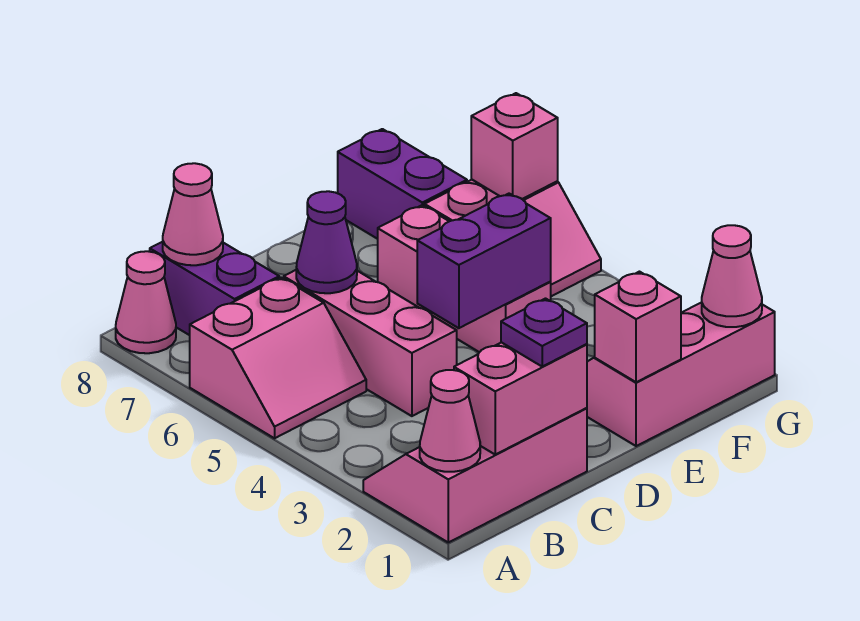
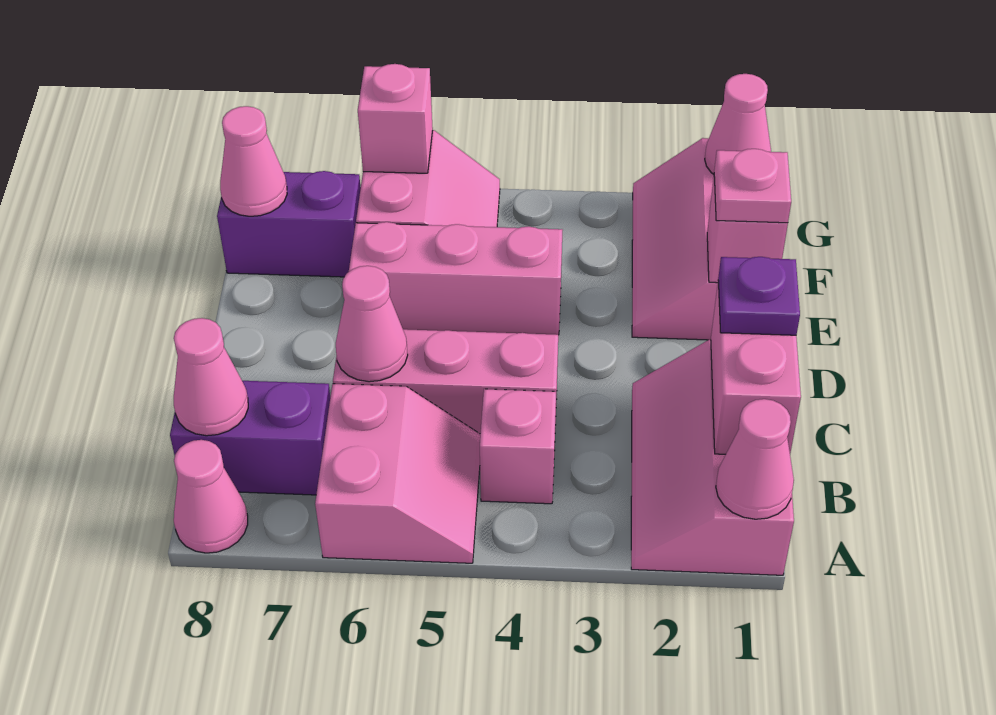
none -> pink 1x1 brick [480,389,556,504]
purple 1x1 cone [296,191,357,293] -> pink 1x1 cone [336,266,408,382]
purple 1x2 brick [417,194,551,328] -> none
none -> pink 1x1 plate [714,149,791,223]
none -> pink 1x1 cone [220,106,287,216]

